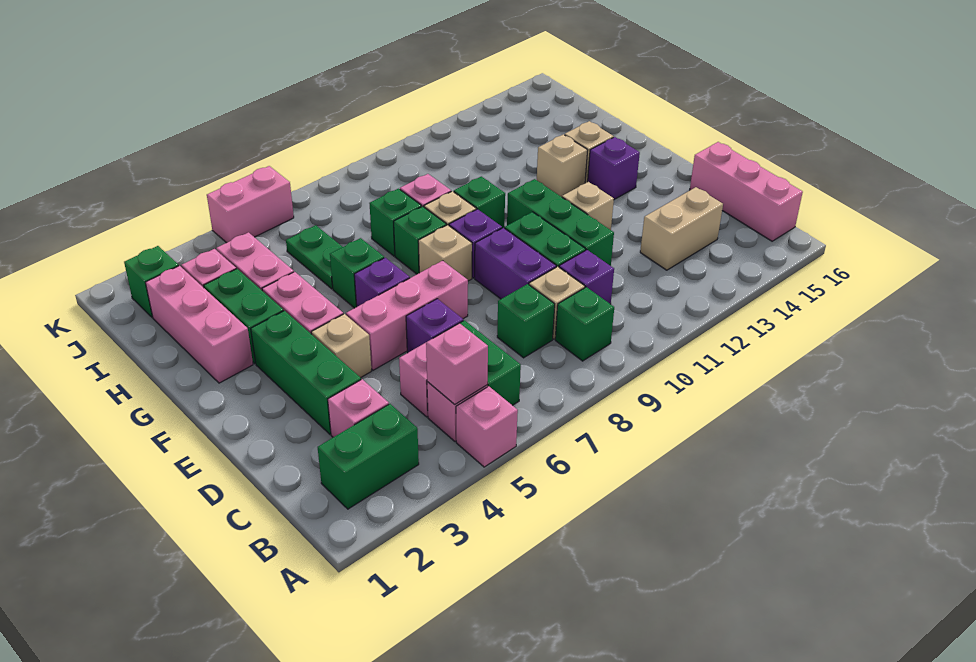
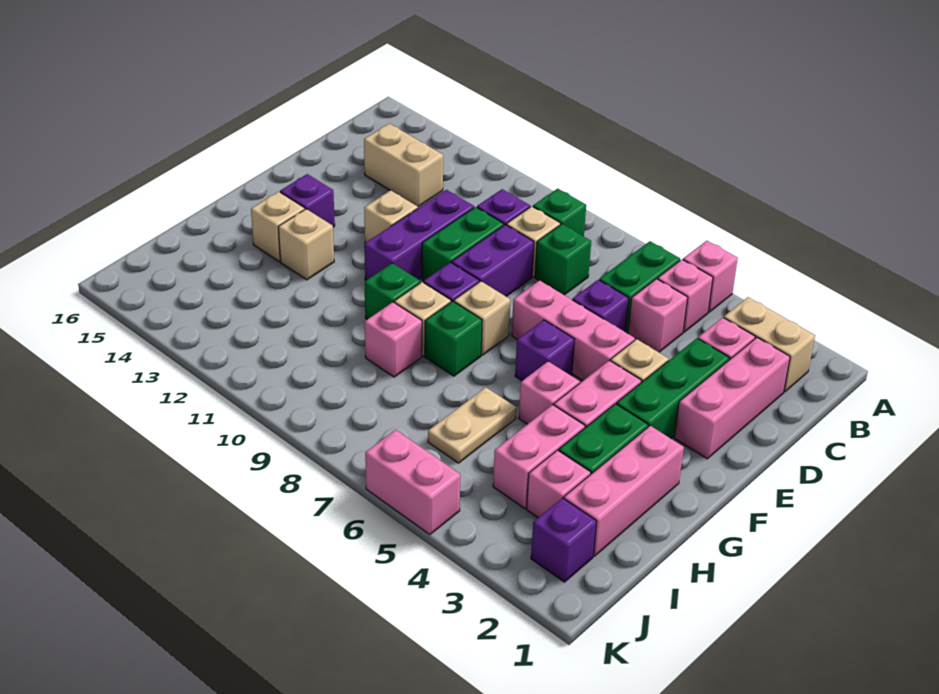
green 1x2 brick [318,404,419,509] -> tan 1x2 brick [724,297,815,392]
pink 1x1 brick [426,323,488,404] -> pink 1x1 brick moved to [519,361,580,424]
pink 1x3 brick [690,142,803,241] -> pink 1x3 brick moved to [674,338,790,459]
green 1x3 brick [507,179,614,266] -> purple 1x3 brick [364,190,474,280]
green 1x1 brick [330,238,384,308] -> none
green 1x2 plate [286,225,342,289] -> tan 1x2 plate [428,387,516,463]
green 1x1 brick [369,189,421,256] -> none
green 1x1 brick [124,246,179,317] -> purple 1x1 brick [531,498,597,582]

